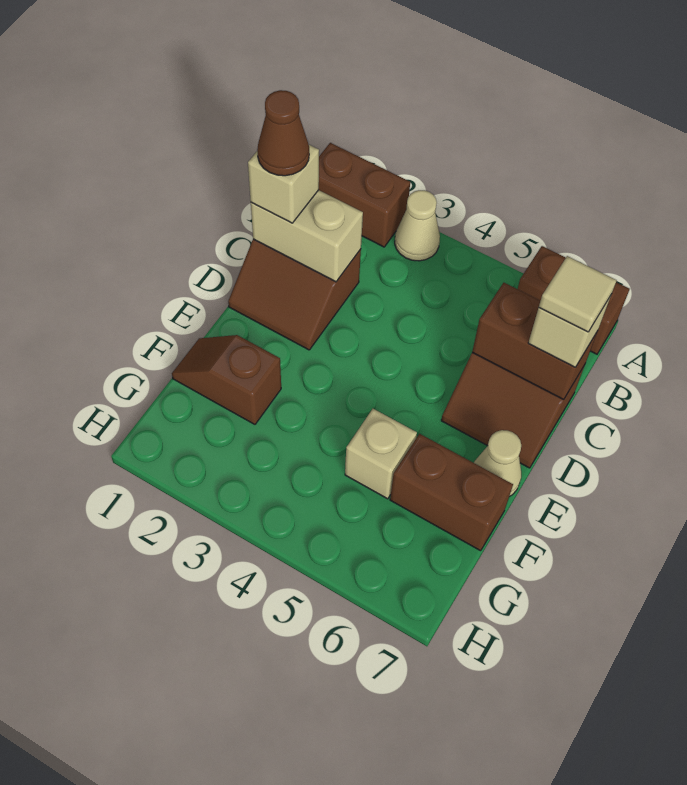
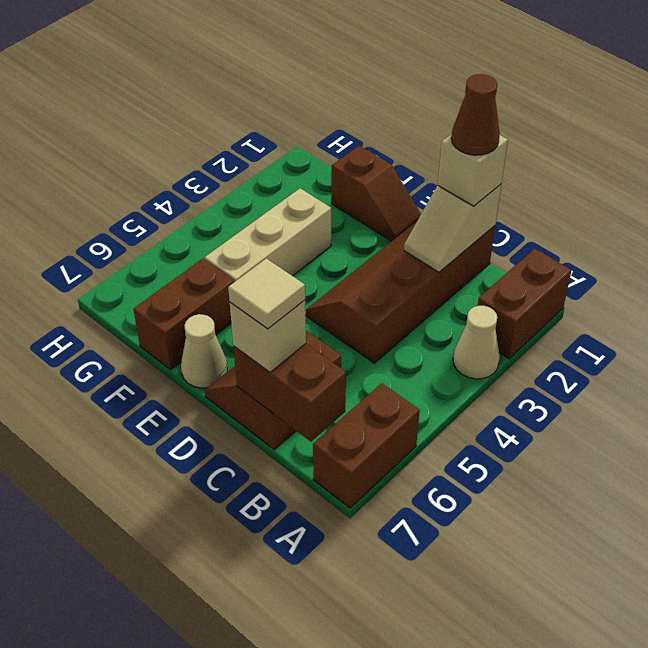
brown 2x2 slope [228,239,361,350] -> brown 2x4 slope [306,221,495,363]
tan 1x2 brick [251,190,363,282] -> tan 1x2 slope [404,184,501,272]
brown 1x2 brick [472,283,598,400] -> brown 1x2 brick turned to [233,344,346,442]
brown 1x2 slope [172,335,281,424] -> brown 1x2 slope turned to [331,146,421,241]
tan 1x1 brick [345,409,417,499] -> tan 1x3 brick [205,188,331,282]

